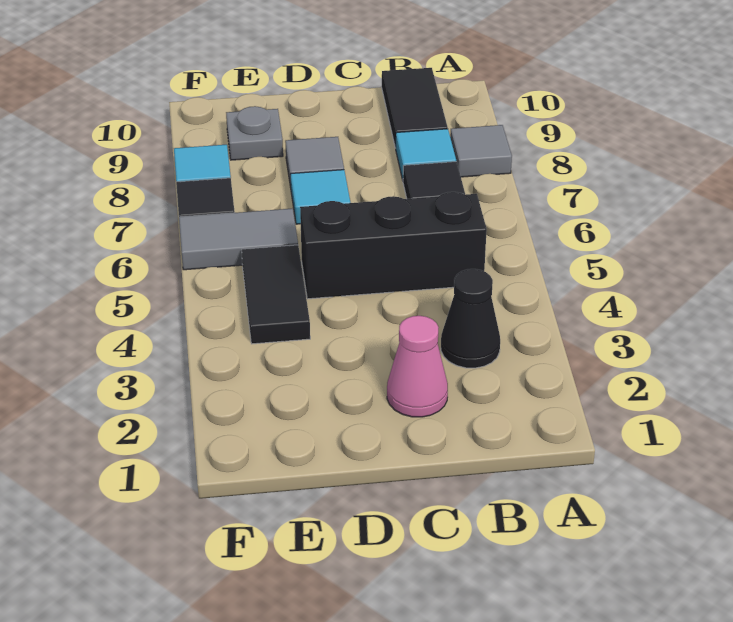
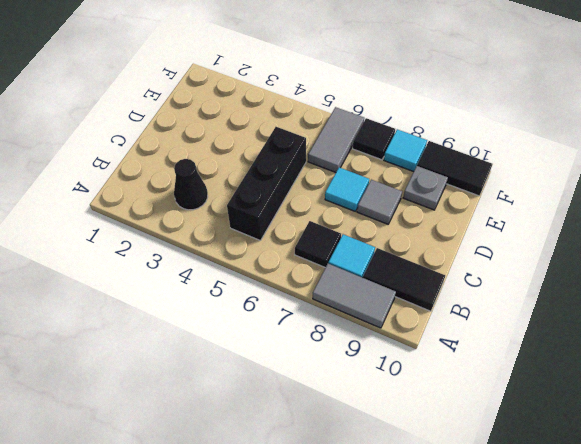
grey 1x1 tile [450,125,512,177] -> grey 1x2 tile [313,264,396,328]
pink 1x1 cone [387,316,448,417] -> none
black 1x2 tile [242,245,310,344] -> black 1x2 tile moved to [417,141,493,196]

